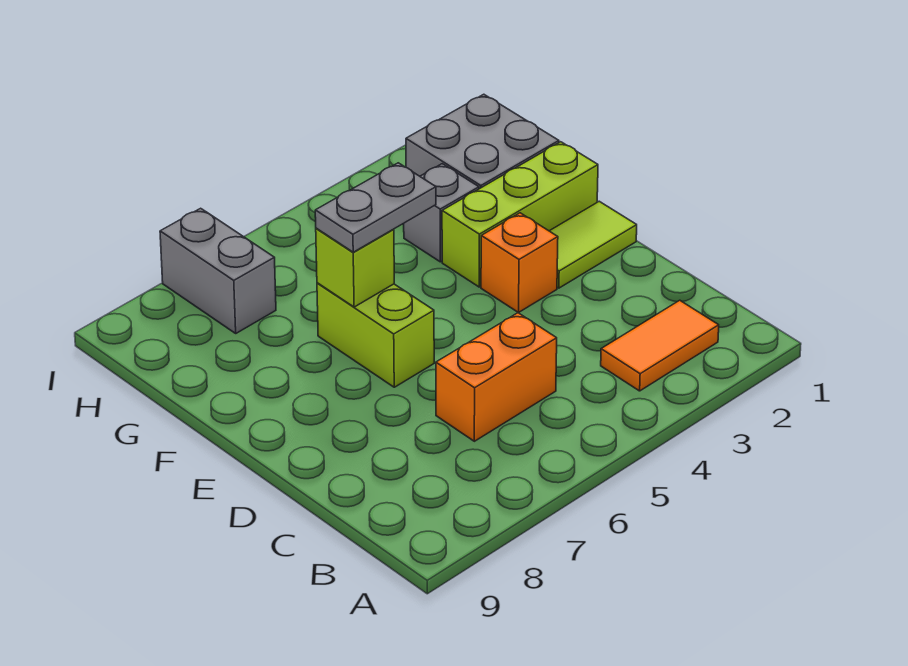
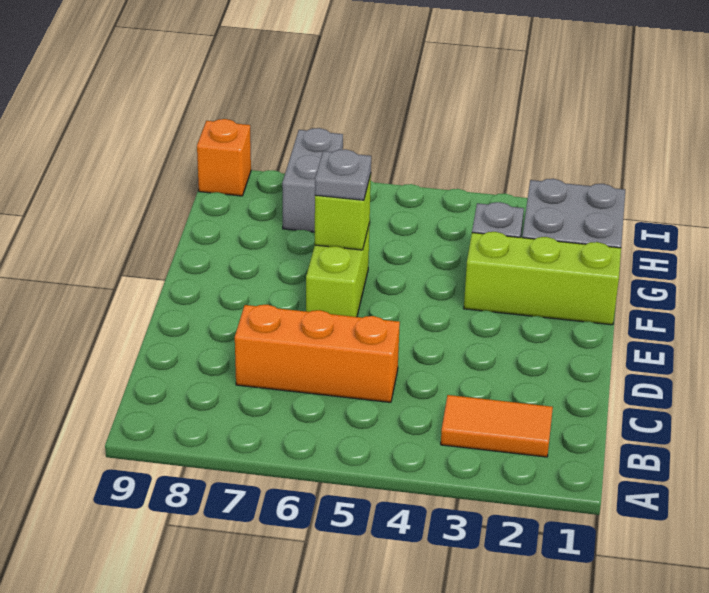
orange 1x2 brick [436,313,557,441] -> orange 1x3 brick [235,305,400,402]
lime 1x2 tile [550,201,637,288] -> none
orange 1x1 brick [481,213,558,313] -> orange 1x1 brick moved to [197,119,251,196]
grey 1x2 plate [315,163,436,252] -> grey 1x1 plate [315,149,371,200]

